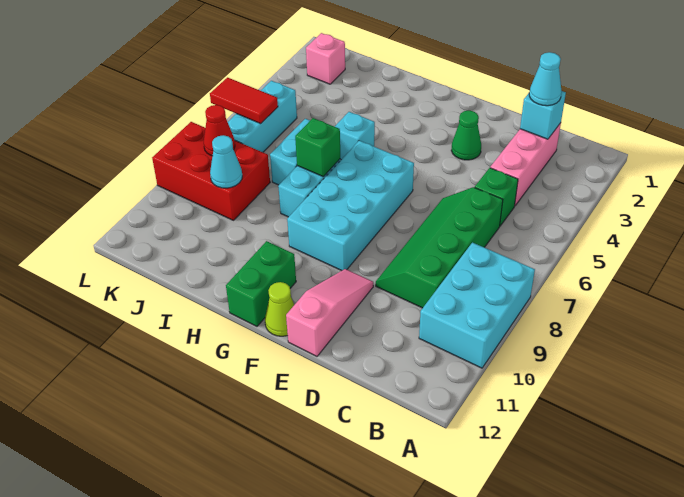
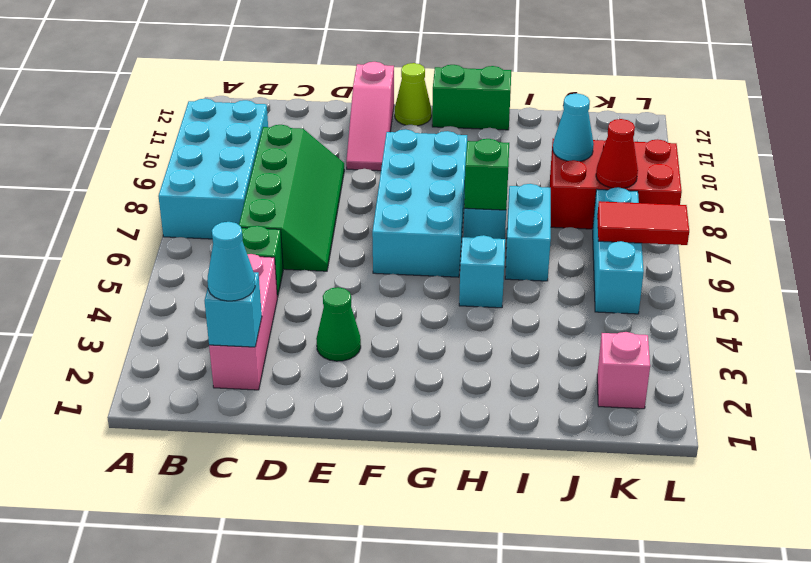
cyan 2x3 brick [419,243,535,368] -> cyan 2x4 brick [158,99,268,239]
green 1x2 brick [226,241,296,326] -> green 1x2 brick turned to [432,65,511,130]

